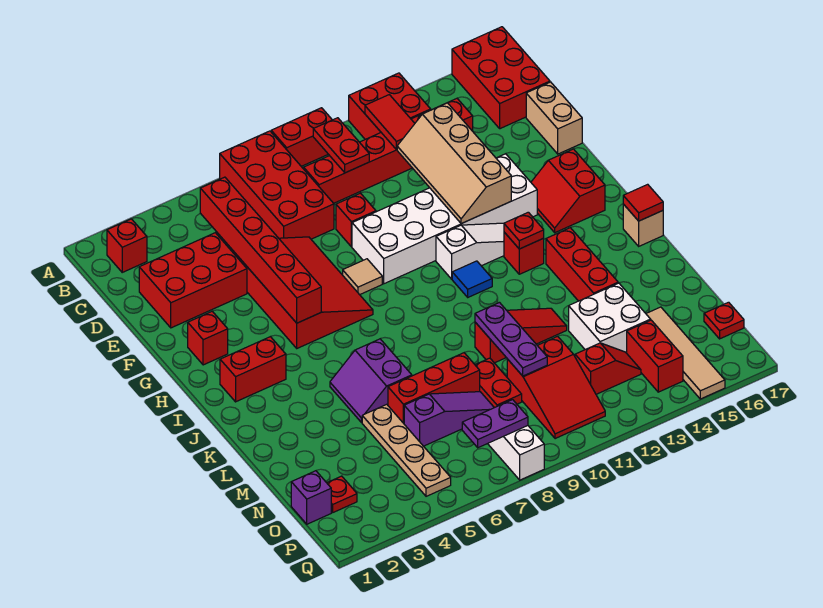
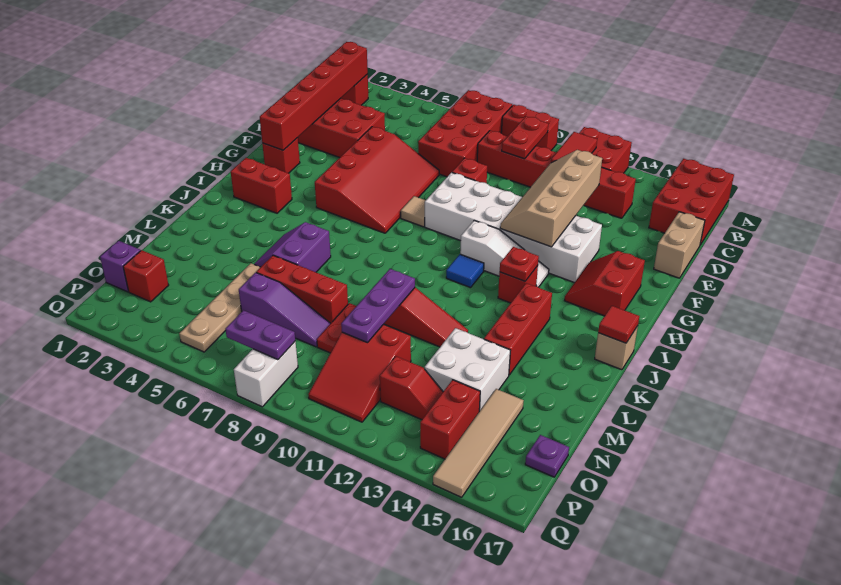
red 1x6 brick [200,177,321,323] -> red 1x6 brick moved to [260,42,368,150]
red 1x1 plate [327,476,357,512] -> red 1x1 brick [123,250,169,302]
red 1x1 plate [704,302,744,339] -> purple 1x1 plate [525,435,569,477]

